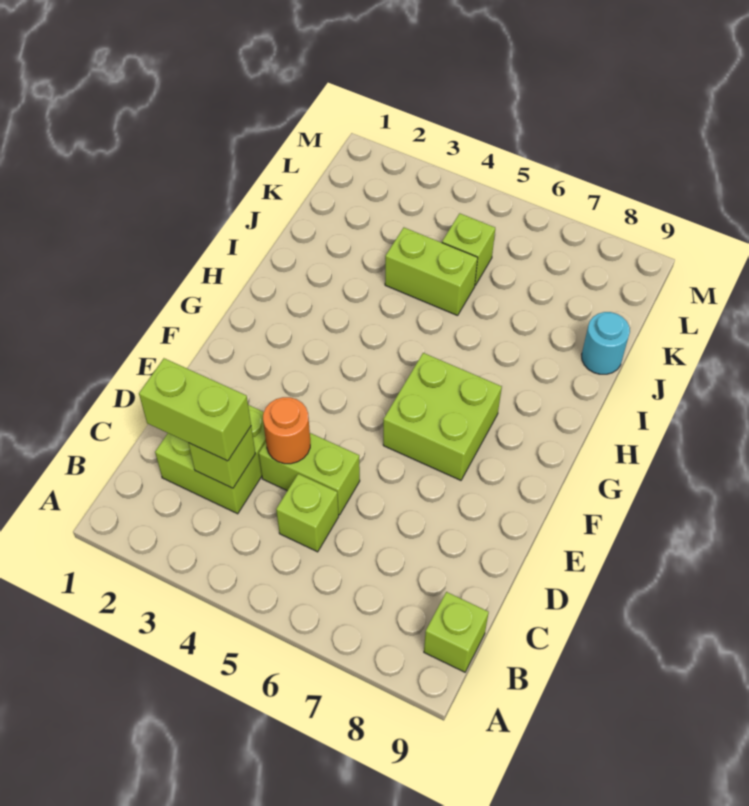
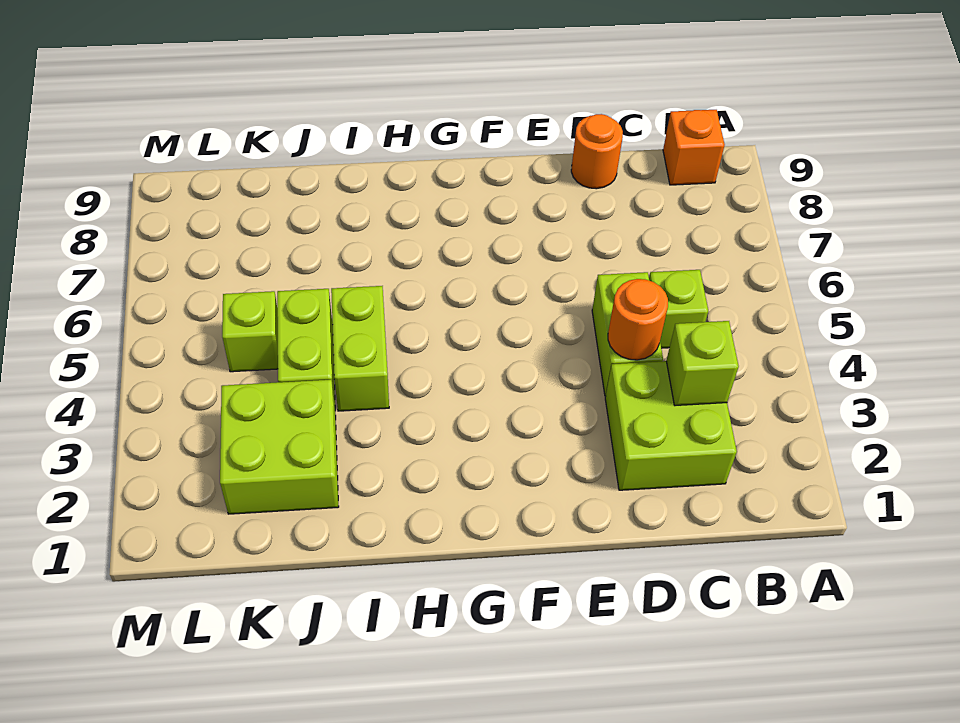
lime 1x1 brick [424,592,489,672] -> orange 1x1 brick [663,110,725,185]
lime 1x2 brick [139,358,251,461] -> lime 1x2 brick moved to [331,286,389,411]
none -> orange 1x1 round brick [571,114,623,189]
lime 2x2 brick [383,353,502,480] -> lime 2x2 brick moved to [220,380,339,514]
cyan 1x1 round brick [582,312,630,374] -> none

